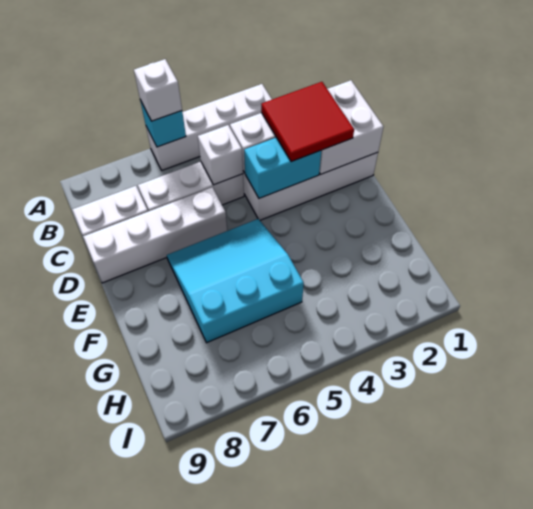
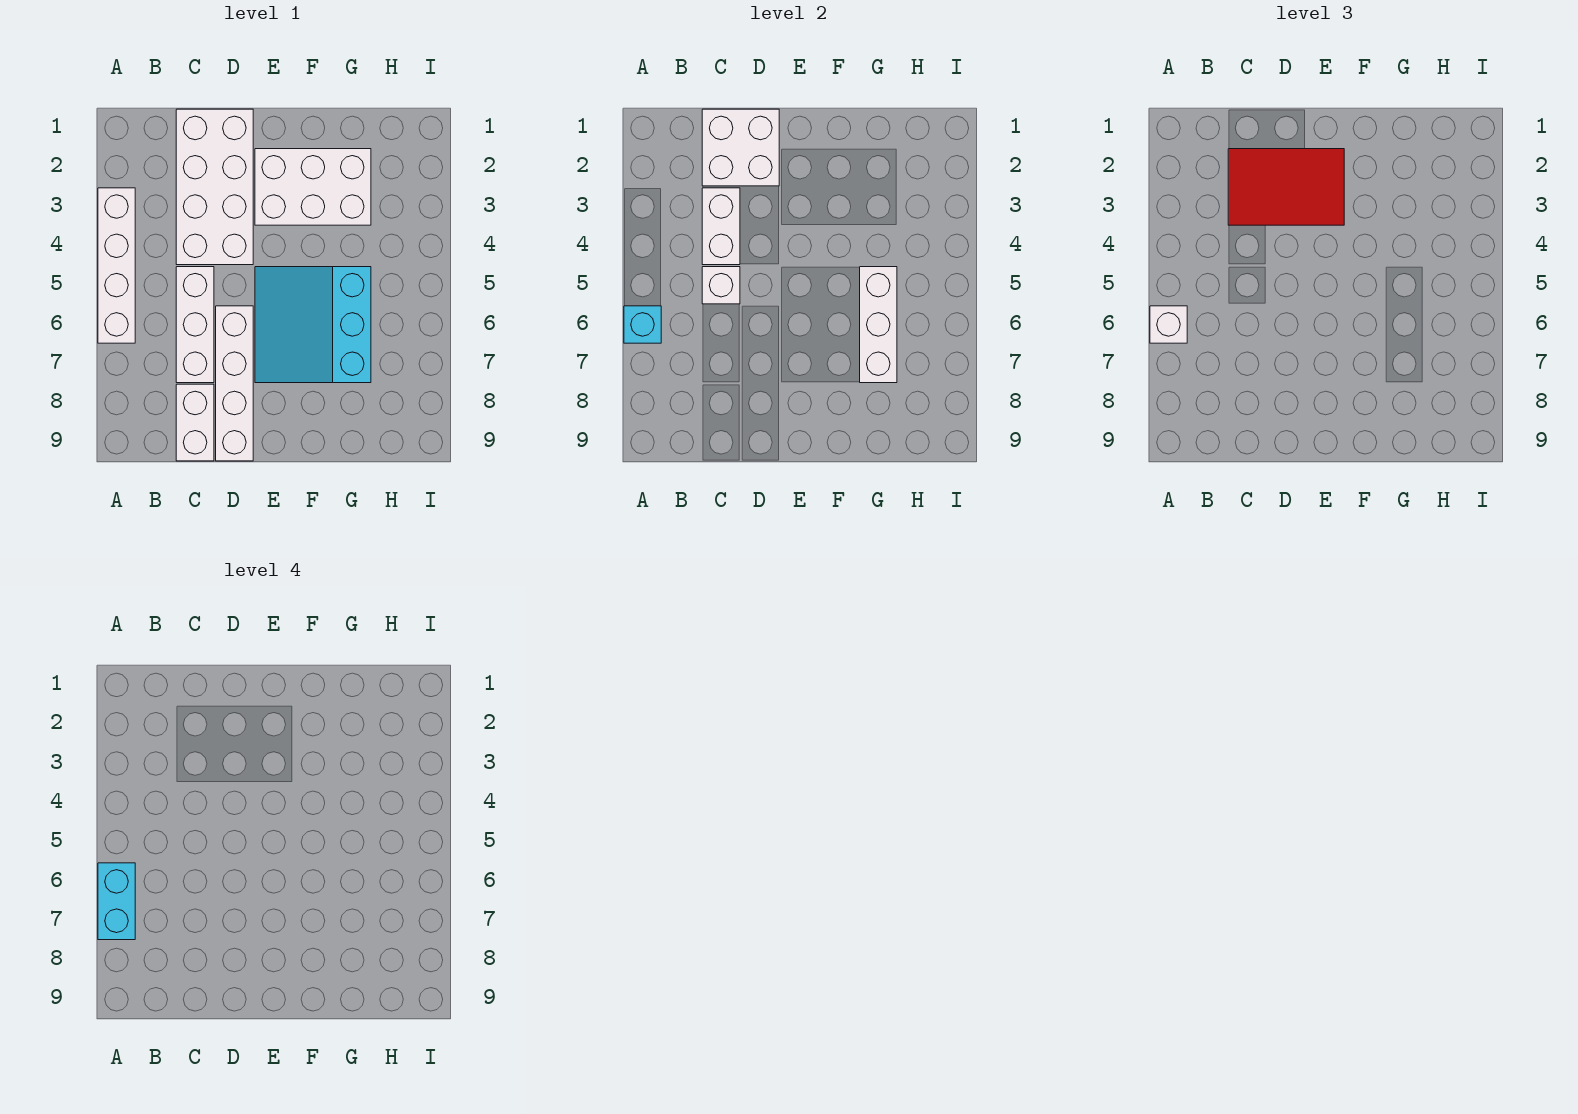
red 2x2 tile [261,82,354,162] -> red 2x3 tile [1228,149,1344,225]
cyan 1x2 brick [244,137,321,198] -> cyan 1x2 brick moved to [98,863,135,940]
none -> white 2x3 brick [255,149,371,225]
none -> white 1x3 brick [860,267,897,383]

